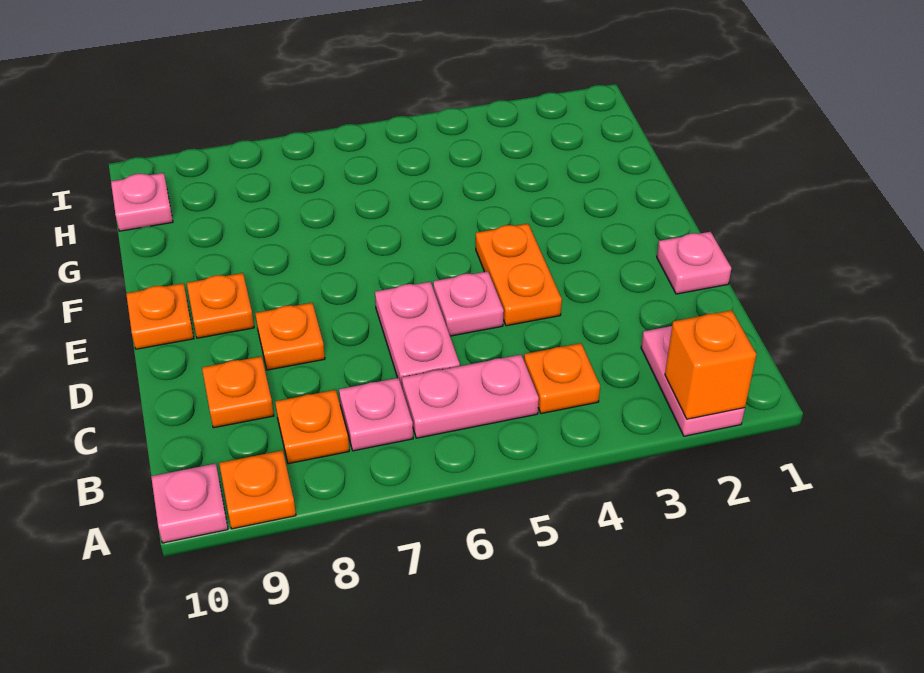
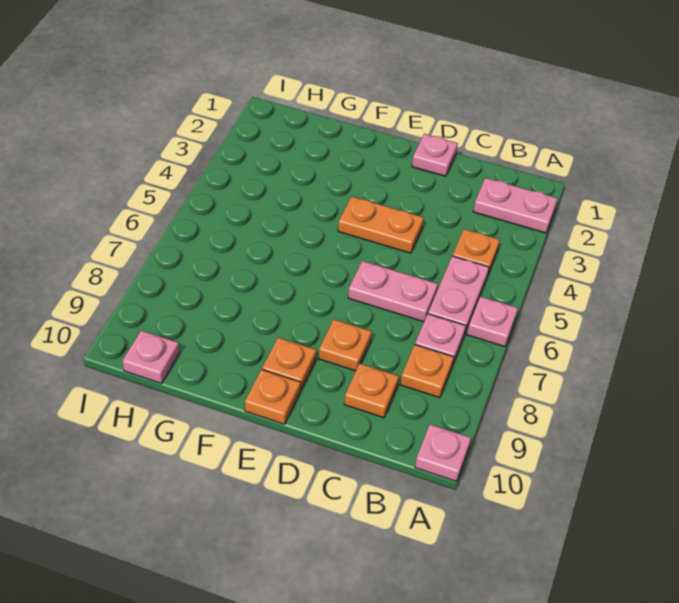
orange 1x1 brick [665,310,756,419] -> none
orange 1x1 plate [219,450,296,529] -> none
pink 1x1 plate [433,271,504,336] -> pink 1x1 plate moved to [467,296,518,347]

